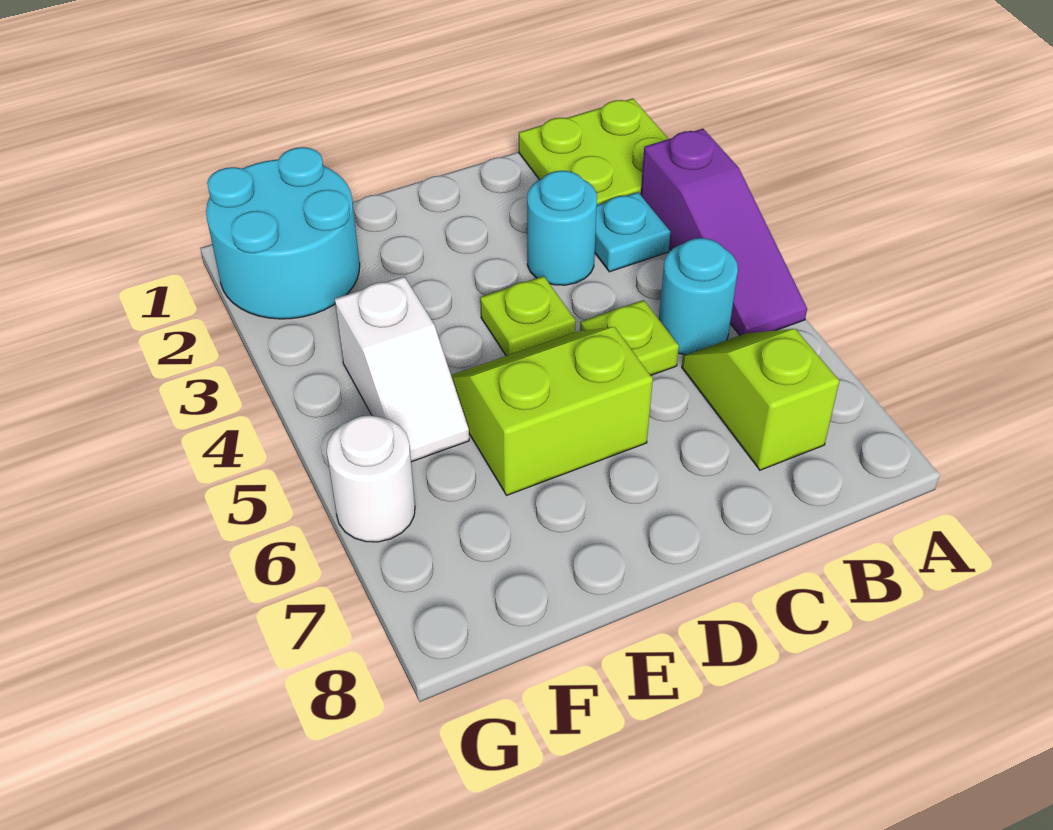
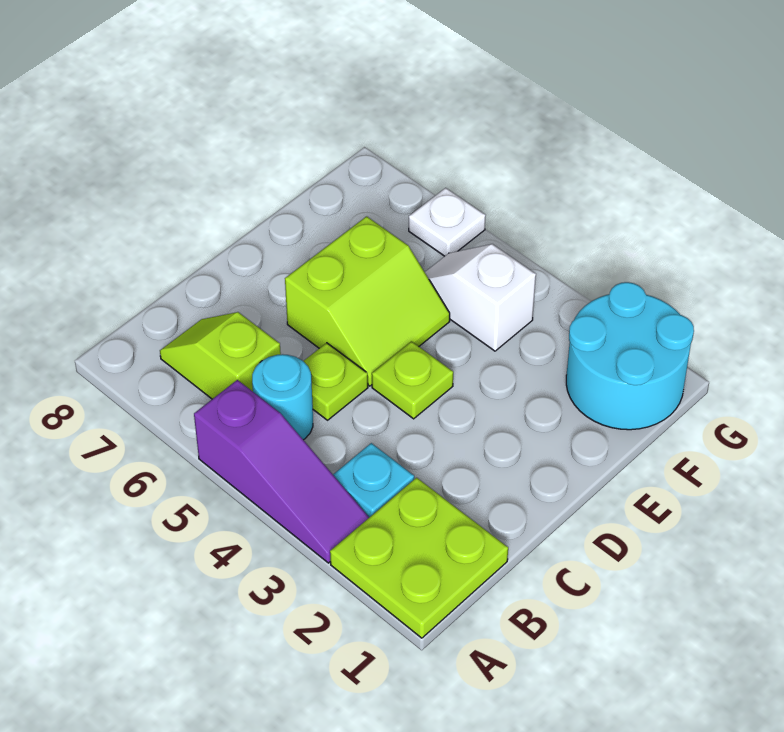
purple 1x3 slope [641,129,807,335] -> purple 1x3 slope turned to [194,380,369,563]
lime 1x2 slope [682,329,839,470] -> lime 1x2 slope turned to [160,312,281,399]
cyan 1x1 round brick [527,171,597,285] -> none
white 1x1 round brick [327,415,415,542] -> white 1x1 plate [409,188,486,256]

